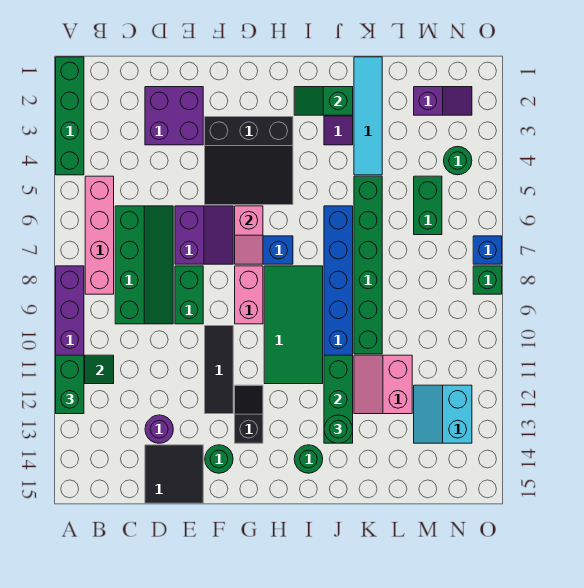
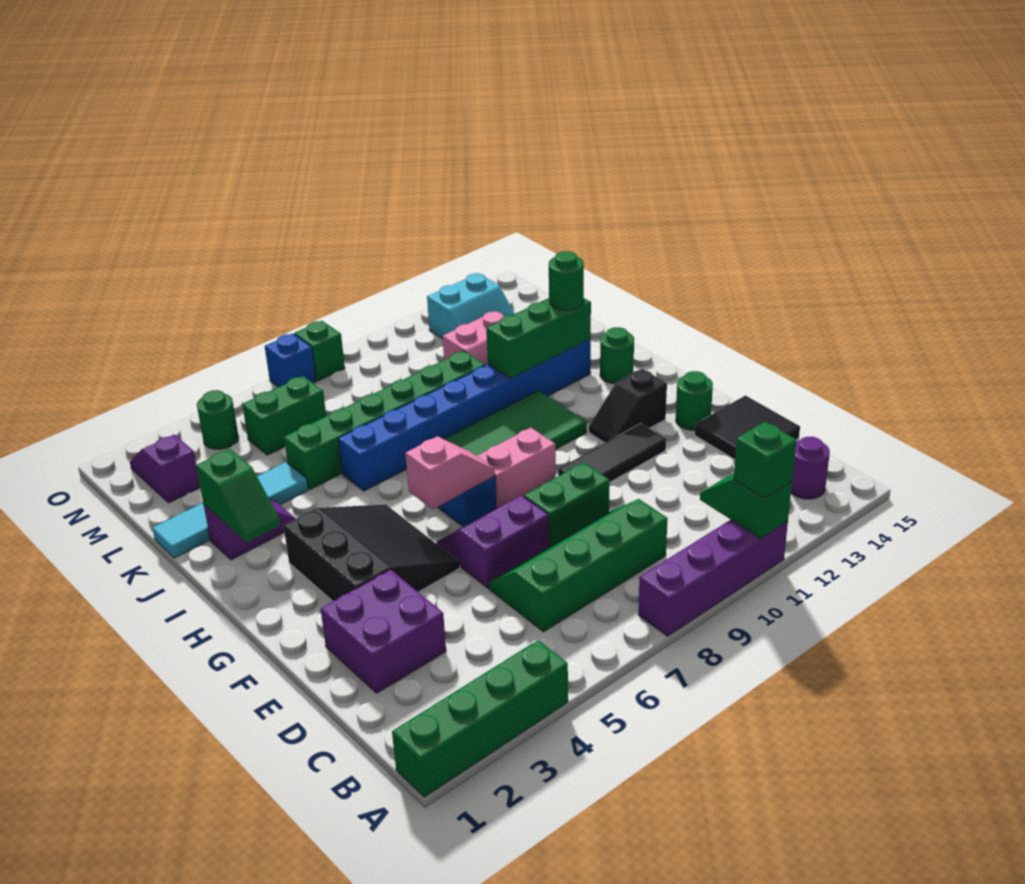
green 1x2 brick [56,355,84,414] -> green 1x1 brick [734,422,797,498]
pink 1x4 brick [85,176,114,294] -> none
purple 1x1 round brick [145,415,173,443] -> purple 1x1 round brick moved to [791,437,830,499]

